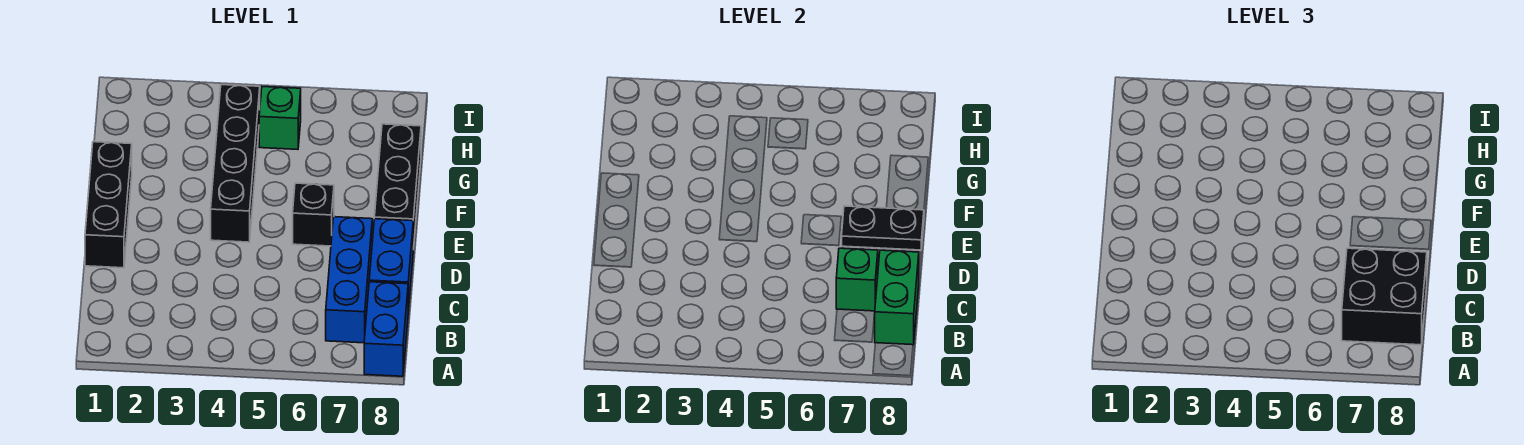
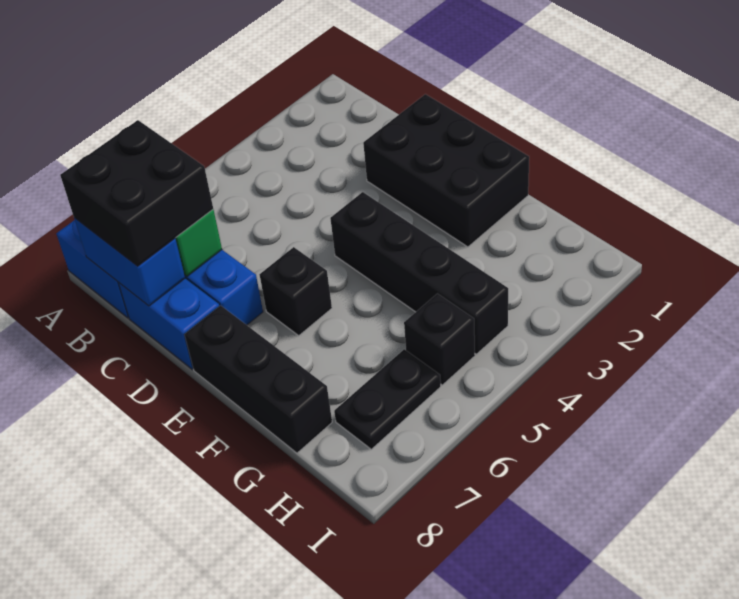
green 1x2 brick [875,250,919,345] -> blue 1x2 brick [74,218,185,306]
black 1x3 brick [85,142,132,268] -> black 2x3 brick [363,94,529,247]
black 1x2 plate [842,206,924,250] -> black 1x2 plate moved to [334,349,441,449]
green 1x1 brick [259,87,301,149] -> black 1x1 brick [404,294,475,385]

